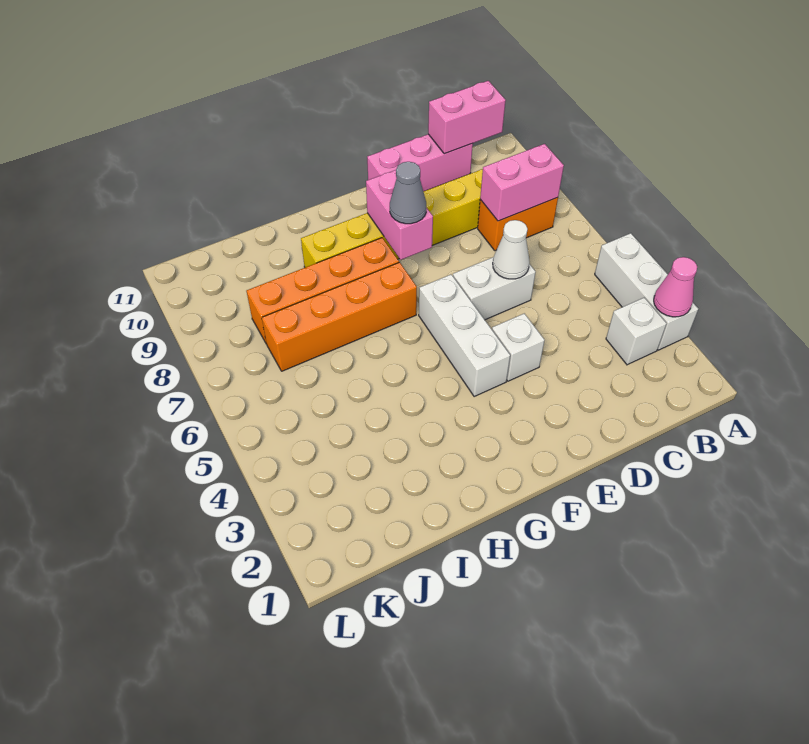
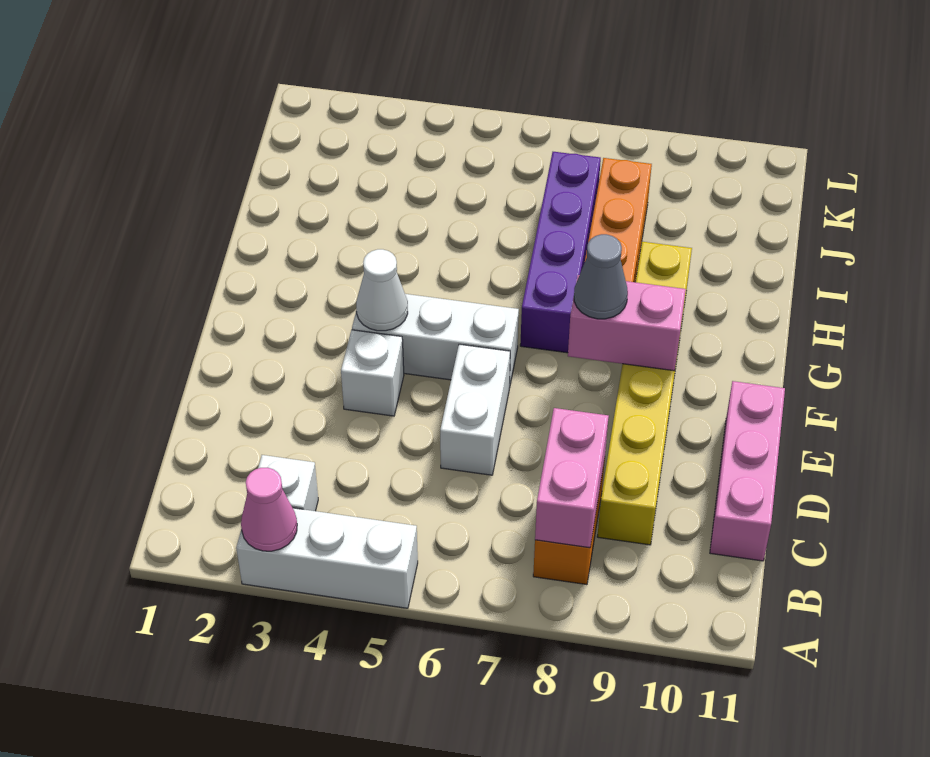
pink 1x2 brick [428,81,506,154] -> none
white 1x1 cone [493,220,530,279] -> white 1x1 cone moved to [356,249,408,331]
orange 1x4 brick [262,262,417,371] -> purple 1x4 brick [520,152,601,353]

